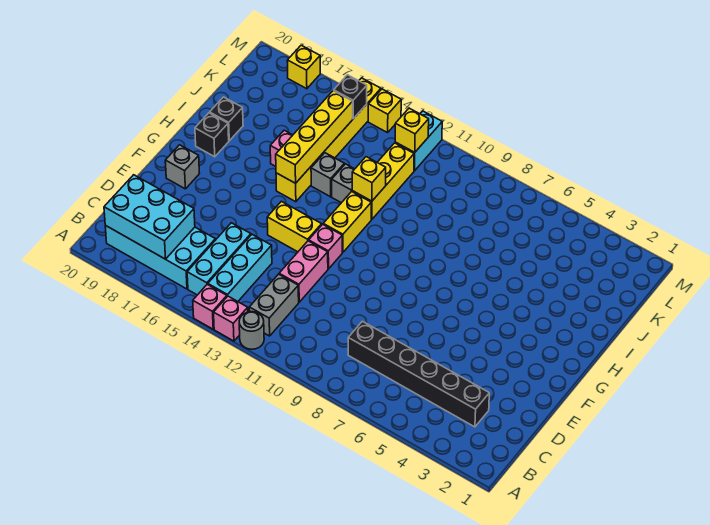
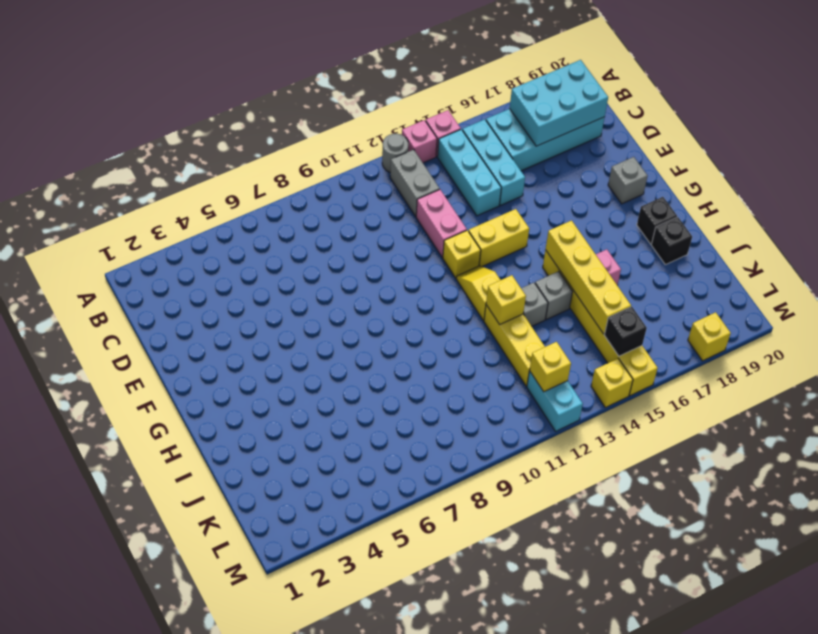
black 1x6 brick [348,321,489,427] -> none
pink 1x1 brick [309,224,342,269] -> yellow 1x1 brick [443,230,481,278]
yellow 1x2 brick [323,192,371,252] -> yellow 1x2 slope [456,266,500,321]

